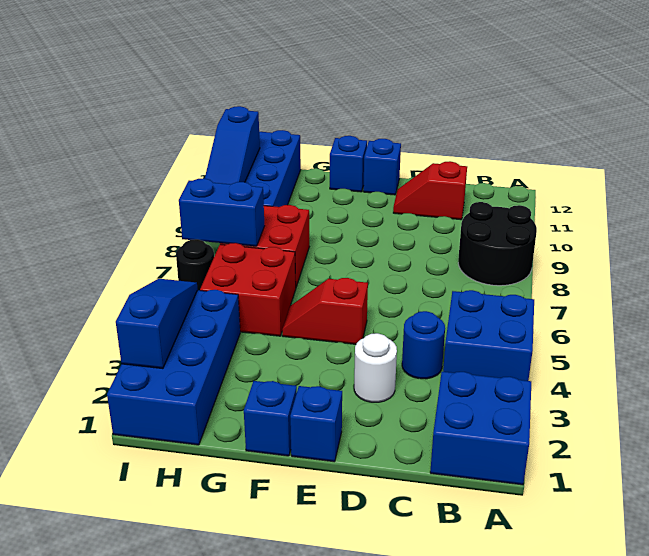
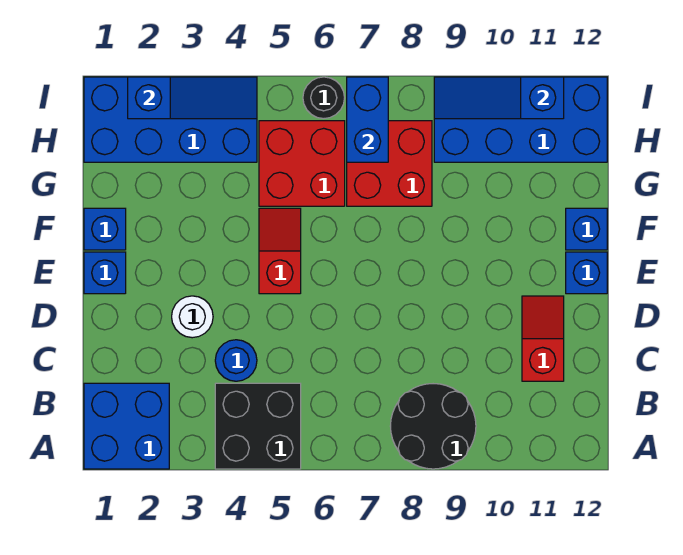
blue 2x2 brick [443,290,534,381] -> black 2x2 brick [215,383,301,469]

